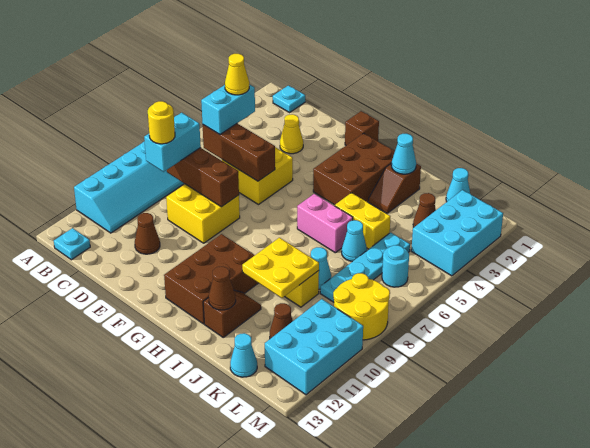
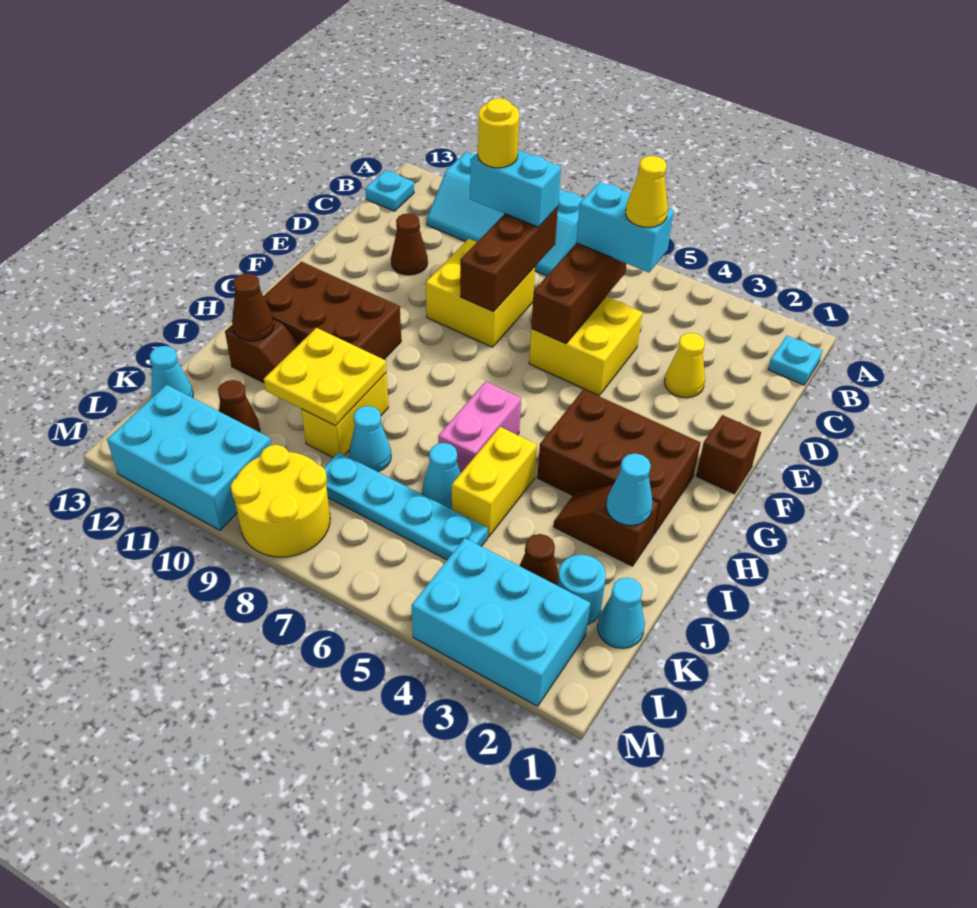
cyan 1x1 round brick [382,245,409,287] -> cyan 1x1 round brick moved to [558,555,606,625]

